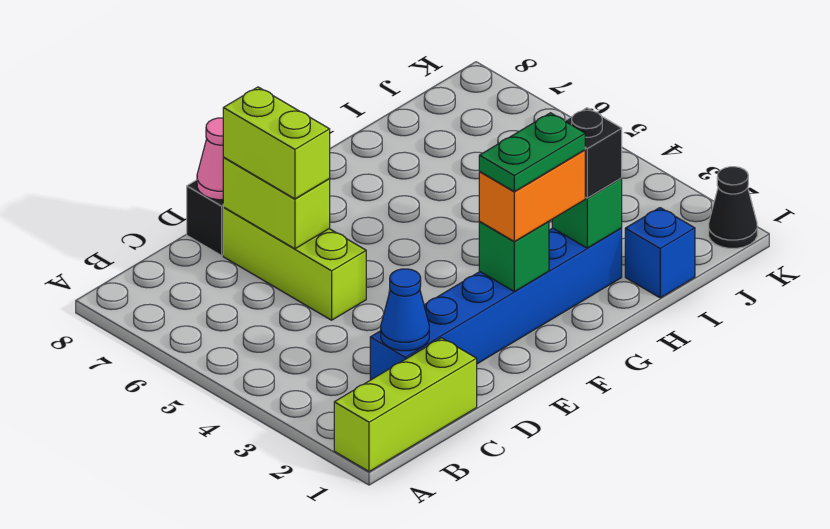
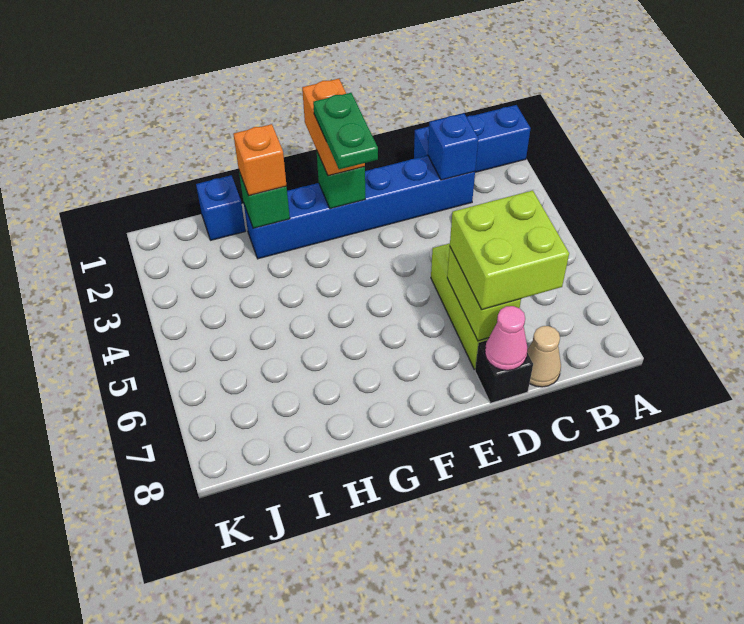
lime 1x3 brick [334,338,477,472] -> blue 1x3 brick [414,105,531,172]
blue 1x1 cone [381,269,429,351] -> blue 1x1 brick [428,113,478,180]
none -> tan 1x1 cone [527,326,561,387]
lime 1x2 brick [223,87,330,199] -> lime 2x2 brick [450,190,569,310]
orange 1x2 brick [479,150,585,242] -> orange 1x2 brick turned to [302,79,365,176]
green 1x2 plate [479,113,585,192] -> green 1x2 plate turned to [313,93,378,169]
black 1x1 brick [565,108,622,198] -> orange 1x1 brick [233,124,287,196]
black 1x1 cone [709,167,757,248] -> none

